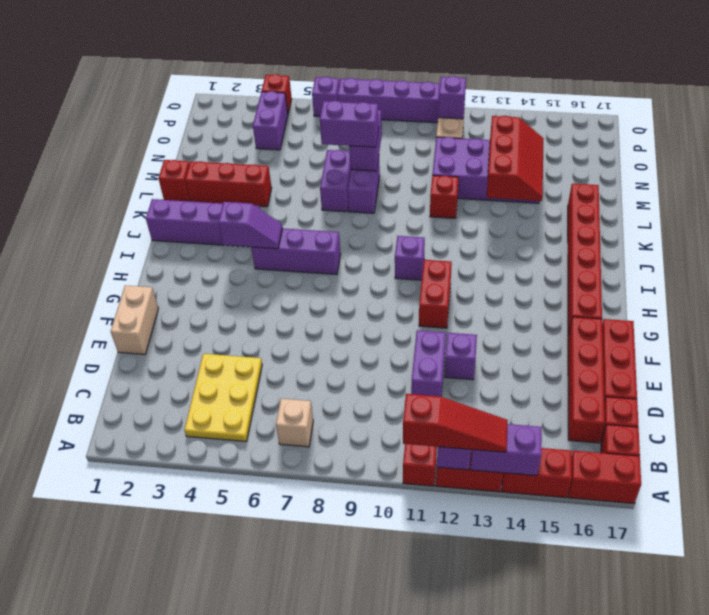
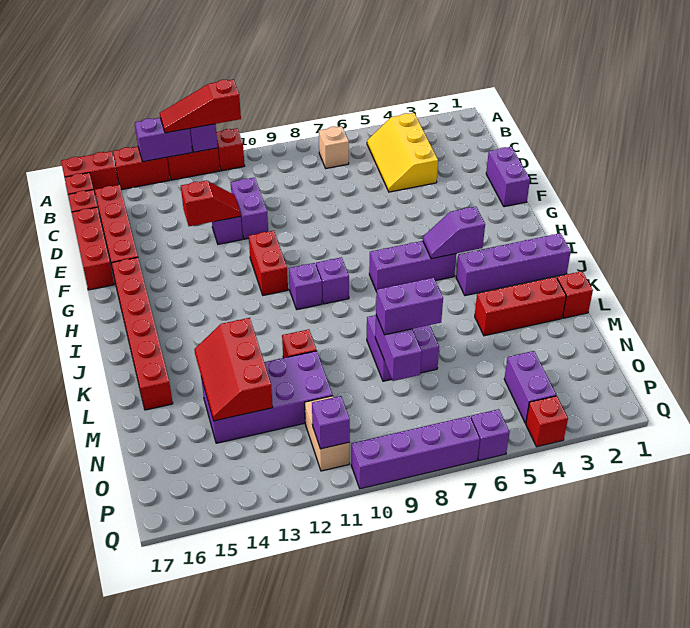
yellow 2x3 plate [185,354,262,441] -> yellow 2x3 slope [367,113,438,192]
tan 1x2 brick [111,285,158,354] -> purple 1x2 brick [486,147,530,207]
none -> red 1x2 slope [181,181,241,226]
none -> purple 1x1 brick [316,257,349,304]

